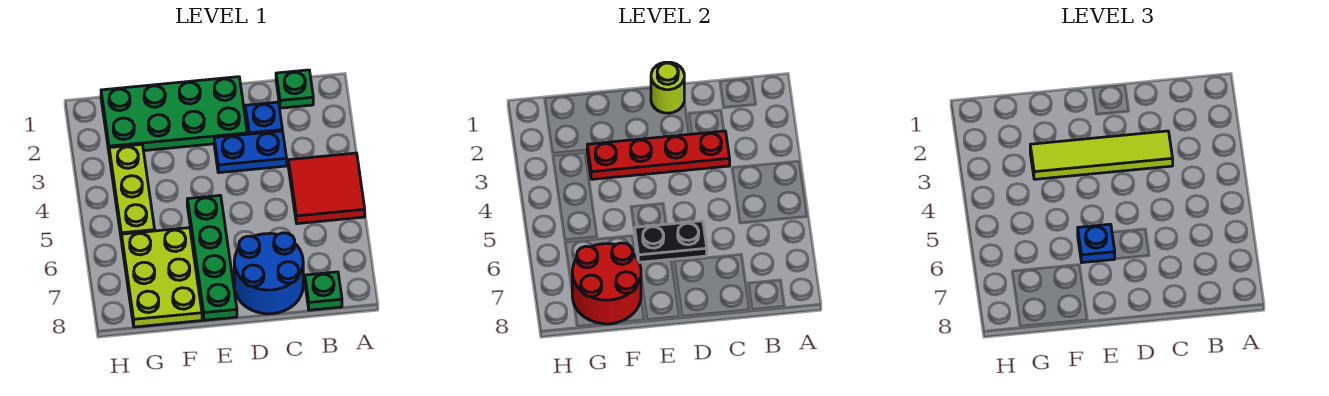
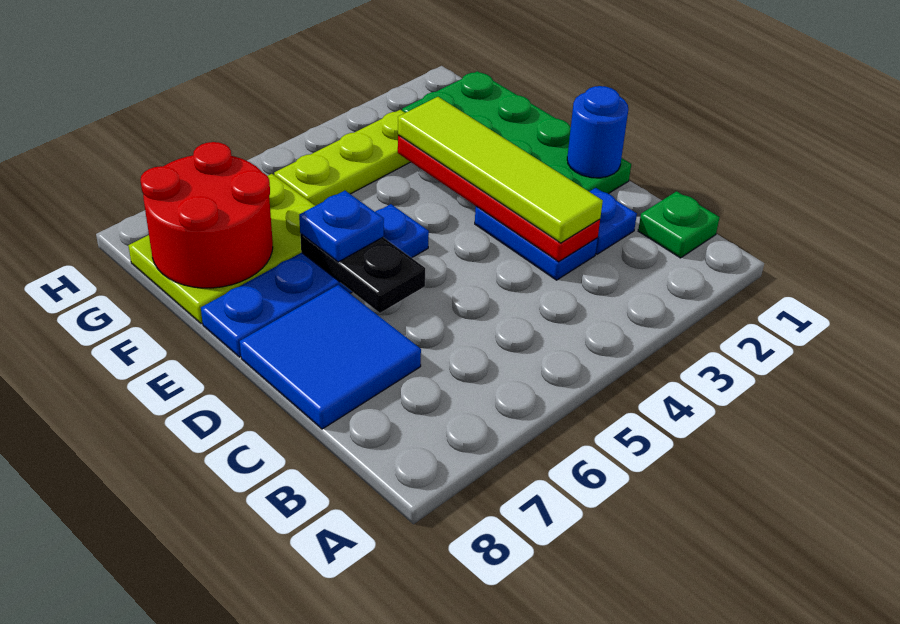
red 2x2 tile [288,153,365,224] -> none
green 1x1 plate [305,272,342,310] -> none
blue 2x2 round brick [234,233,303,314] -> blue 2x2 tile [240,285,421,429]
lime 1x1 round brick [651,62,684,113] -> blue 1x1 round brick [567,86,628,178]
green 1x4 plate [187,195,237,320] -> blue 1x4 plate [201,204,429,357]

